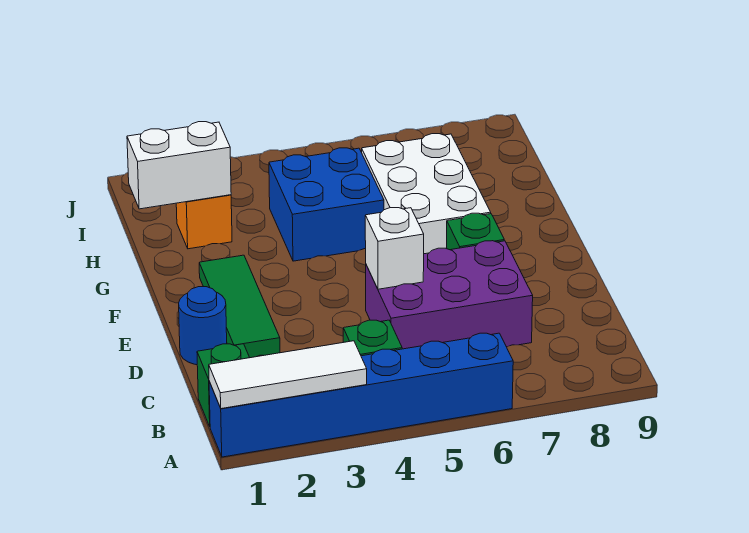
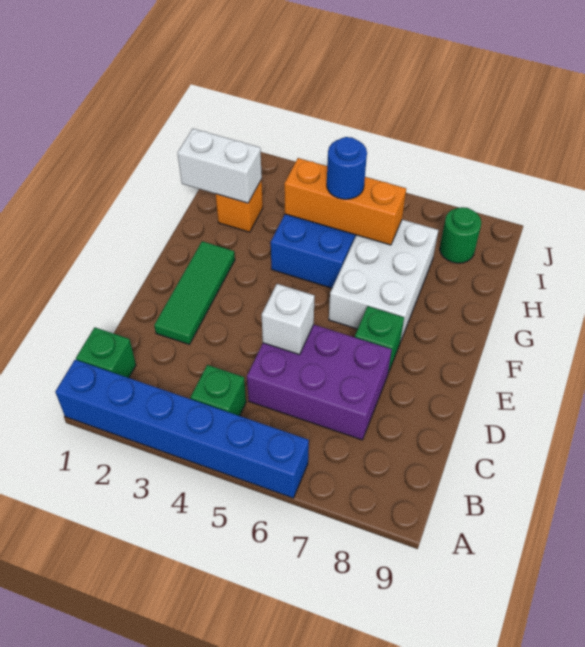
white 1x3 tile [209,341,367,409] -> none
blue 1x1 round brick [179,287,227,365] -> blue 1x1 round brick moved to [327,137,367,199]
none -> orange 1x3 brick [284,158,406,245]
none -> green 1x1 round brick [440,207,481,263]

